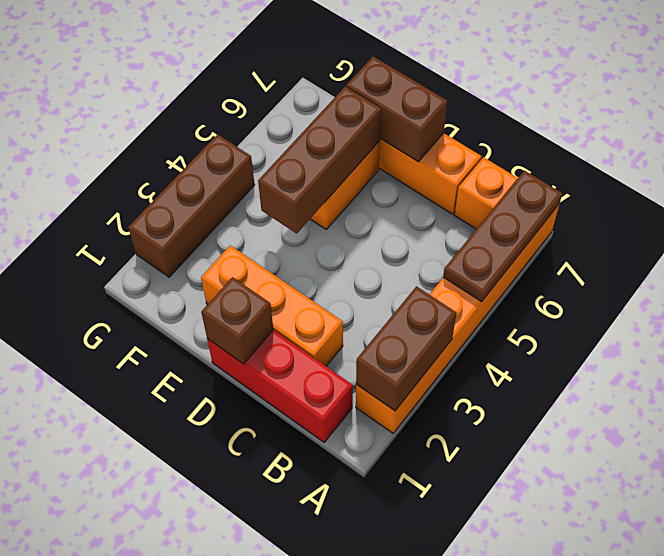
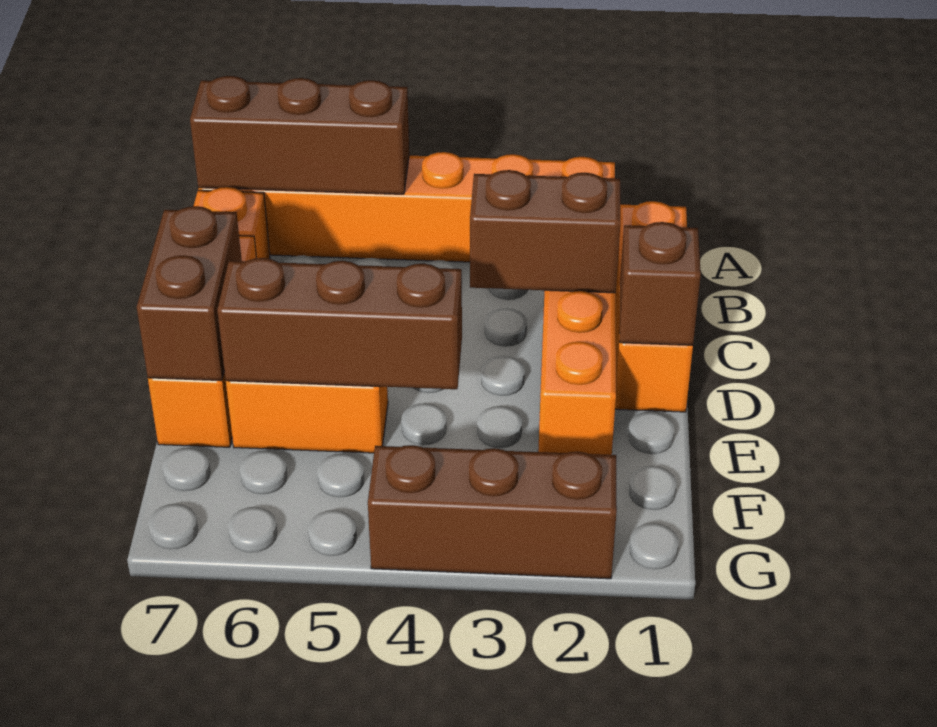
brown 1x2 brick [356,286,457,411] -> brown 1x2 brick moved to [470,170,620,293]
brown 1x3 plate [443,171,562,302] -> brown 1x3 brick [190,76,409,194]
red 1x3 brick [207,330,353,442] -> orange 1x3 brick [615,201,693,412]

